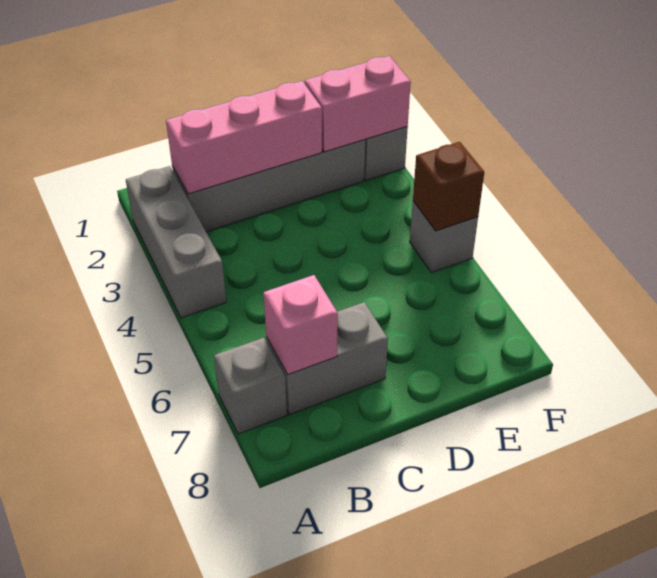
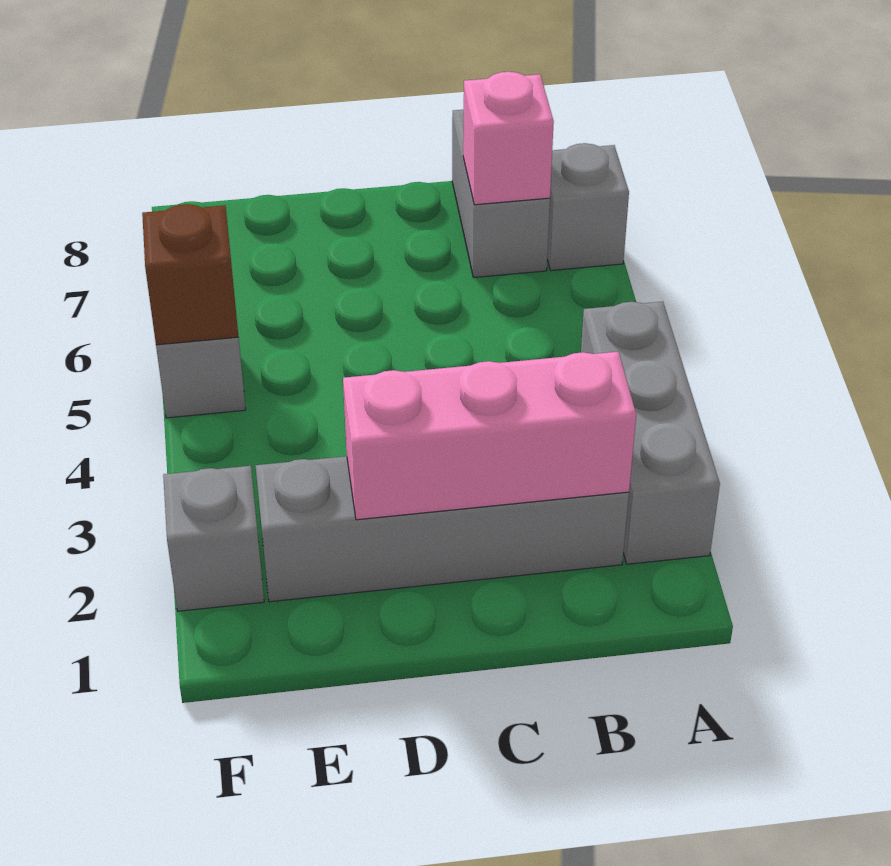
grey 1x2 brick [266,302,388,415] -> grey 1x2 brick turned to [452,110,550,277]
pink 1x2 brick [305,56,411,152] -> none

